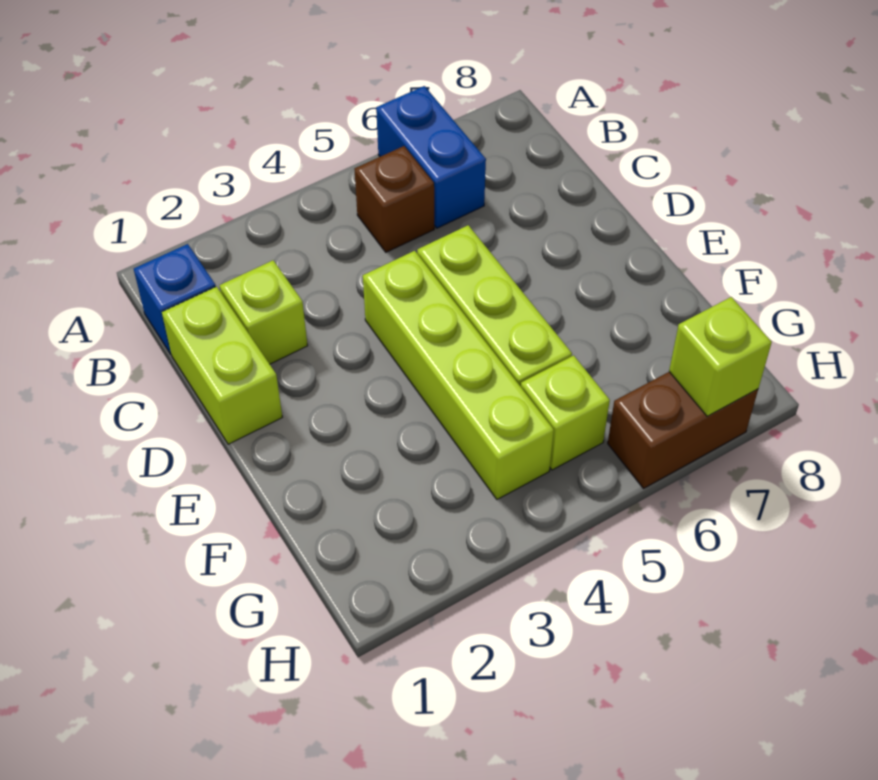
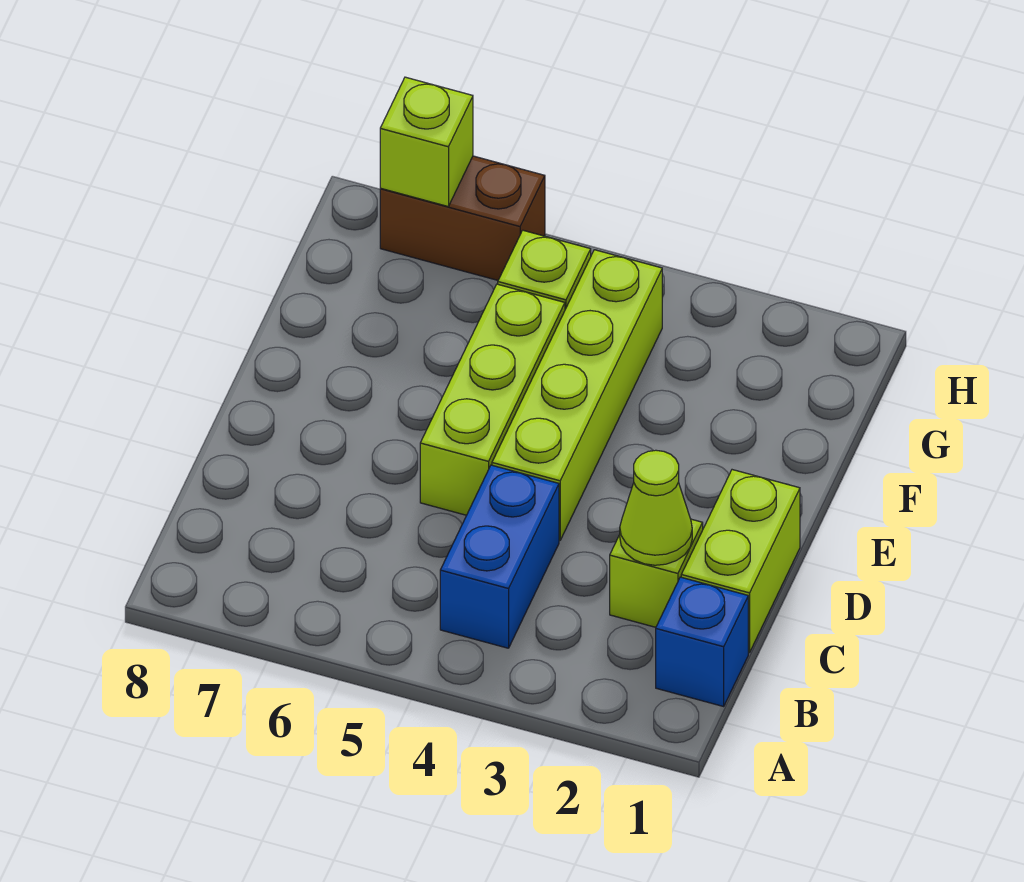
blue 1x2 brick [376,86,486,228] -> blue 1x2 brick moved to [440,465,559,648]
brown 1x1 brick [354,146,434,252] -> none
none -> lime 1x1 cone [620,450,692,565]

